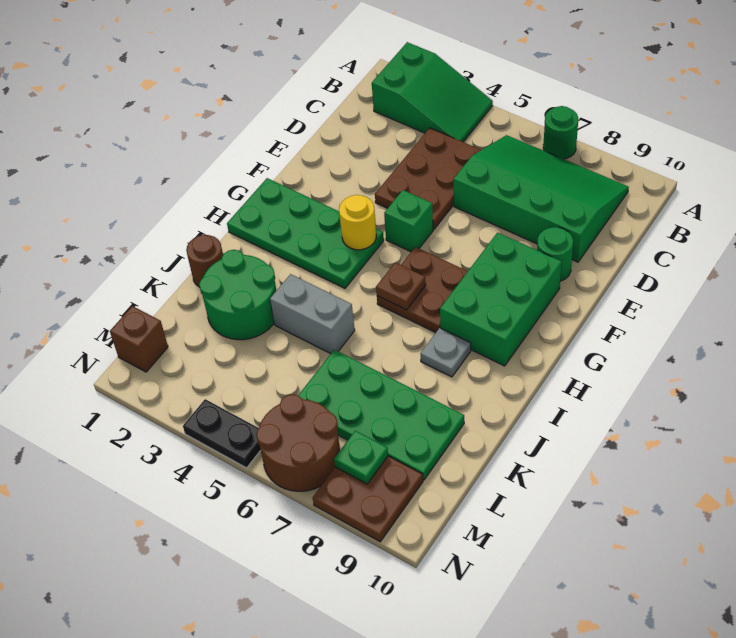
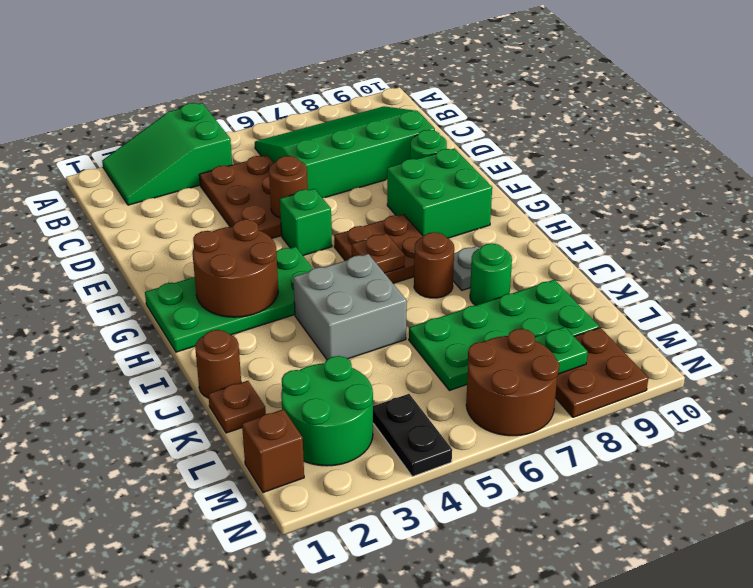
green 2x3 slope [372,42,493,142] -> green 2x3 slope turned to [102,103,232,205]
green 1x1 round brick [543,106,578,159] -> green 1x1 round brick moved to [470,243,512,305]
none -> brown 1x1 round brick [269,156,308,218]
green 2x3 brick [440,233,562,366] -> green 2x2 brick [387,148,492,238]
none -> brown 2x2 round brick [193,219,278,317]
yellow 1x1 round brick [339,195,376,250] -> none
none -> brown 1x1 round brick [414,232,454,298]
green 2x2 round brick [199,250,277,340] -> green 2x2 round brick moved to [281,356,373,466]
grey 1x2 brick [270,274,355,354] -> grey 2x2 brick [293,254,407,360]
none -> brown 1x1 plate [208,381,266,433]
black 1x2 plate [183,399,261,468] -> black 1x2 plate turned to [373,394,452,477]

